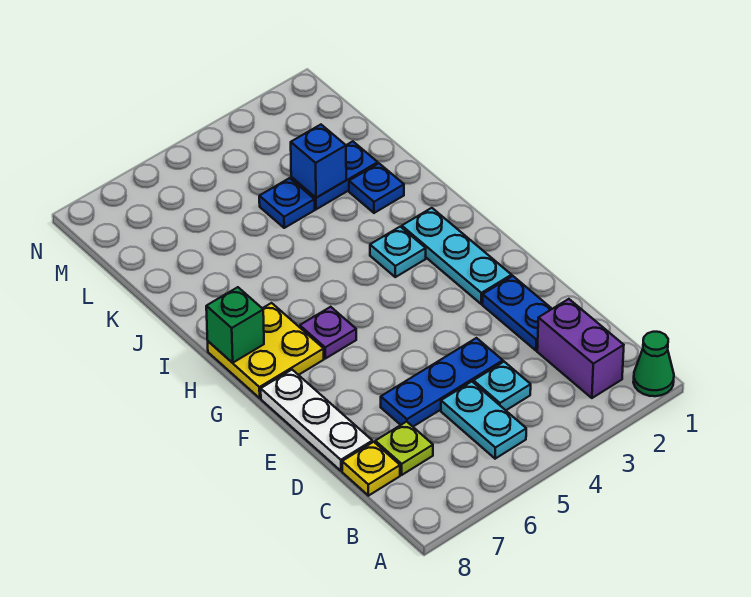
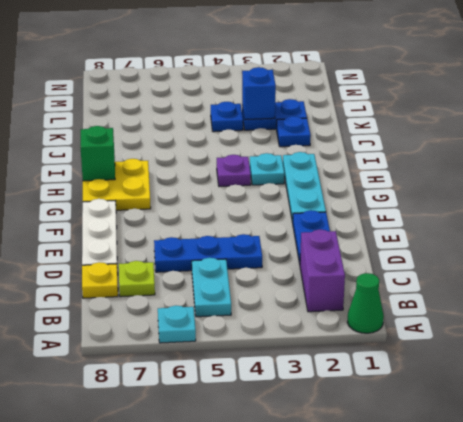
cyan 1x1 plate [473,362,531,410] -> cyan 1x1 plate moved to [158,306,196,343]
purple 1x1 plate [300,307,356,359] -> purple 1x1 plate moved to [217,155,251,186]

